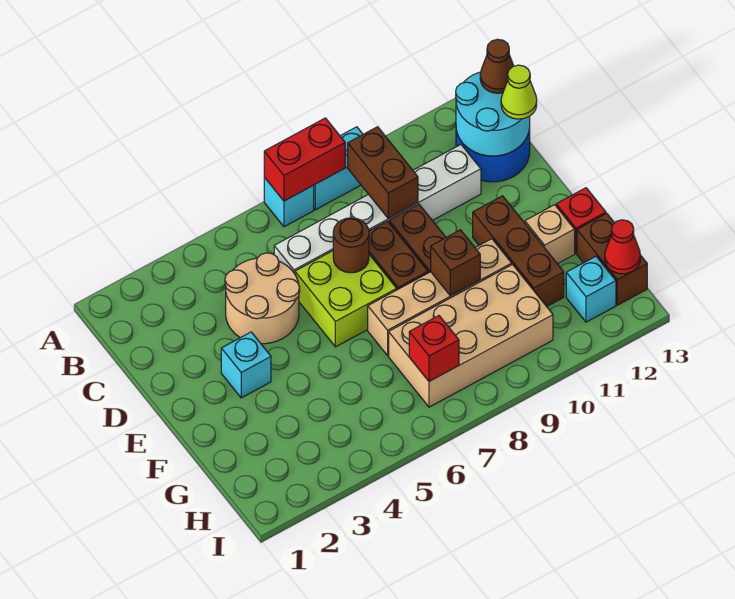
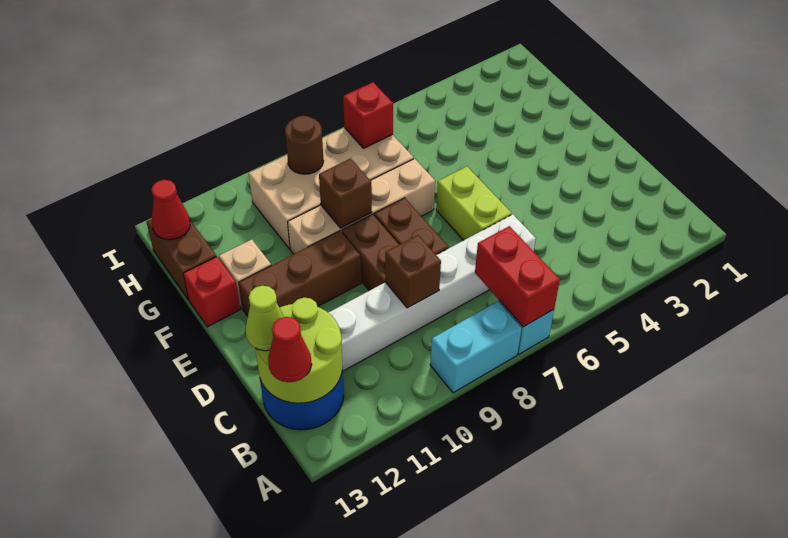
red 1x2 brick [264,118,345,201] -> red 1x2 brick turned to [475,226,560,327]
brown 1x2 brick [348,127,418,219] -> brown 1x1 brick [385,235,441,308]
cyan 2x2 round brick [456,72,530,156] -> lime 2x2 round brick [255,298,342,403]
brown 1x1 cone [480,39,514,93] -> red 1x1 cone [268,317,312,382]
tan 2x2 round brick [225,253,300,344] -> none
lime 2x2 brick [295,251,397,347] -> lime 1x2 brick [436,167,512,240]
brown 1x1 round brick [333,218,369,273] -> brown 1x1 round brick moved to [285,116,324,174]
cyan 1x1 brick [221,332,271,398] -> none
brown 1x3 brick [473,196,564,306] -> brown 1x3 brick turned to [239,231,361,316]
cyan 1x1 brick [566,256,616,322] -> none

